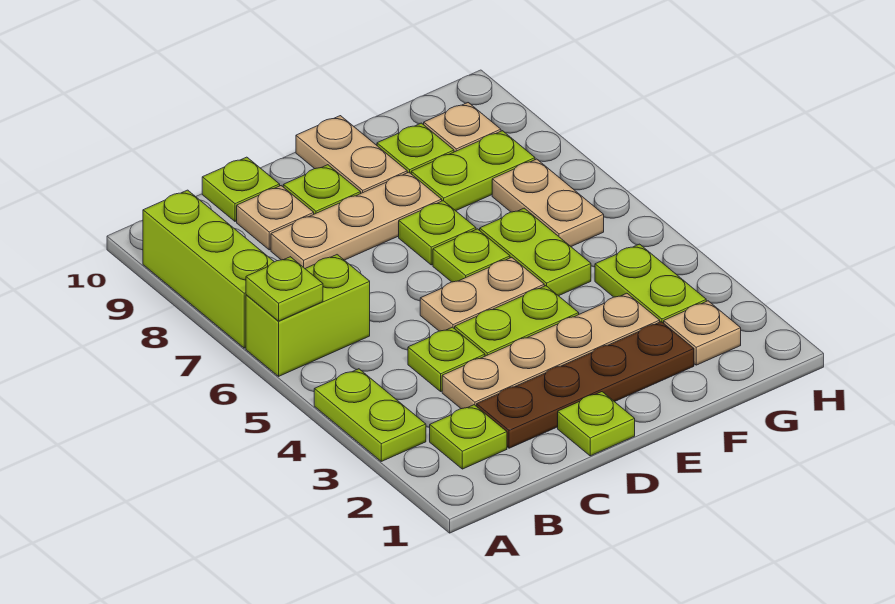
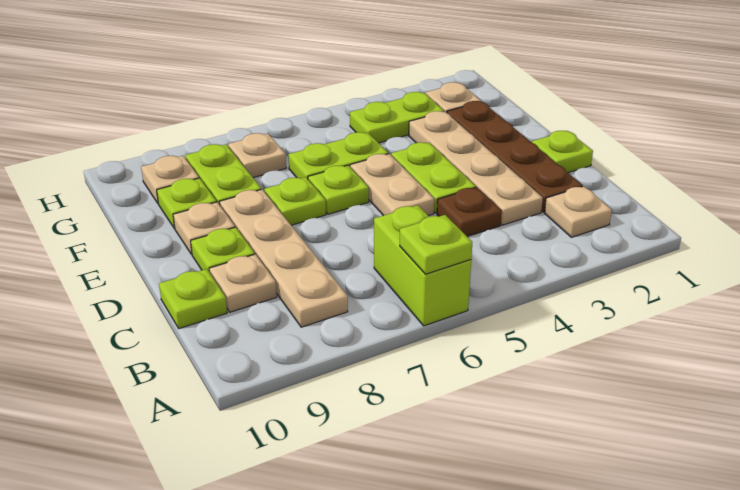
lime 1x2 plate [314,369,426,461] -> none
lime 1x3 brick [143,190,274,348] -> none
lime 1x1 plate [430,405,507,469] -> tan 1x1 plate [545,186,612,237]
lime 1x1 plate [408,327,485,391] -> brown 1x1 plate [437,187,502,237]
tan 1x3 plate [271,172,442,268] -> tan 1x4 plate [220,189,348,327]
tan 1x2 plate [296,116,407,193] -> tan 1x1 plate [173,202,235,254]
tan 1x2 plate [492,159,604,246] -> tan 1x1 plate [228,133,286,178]

